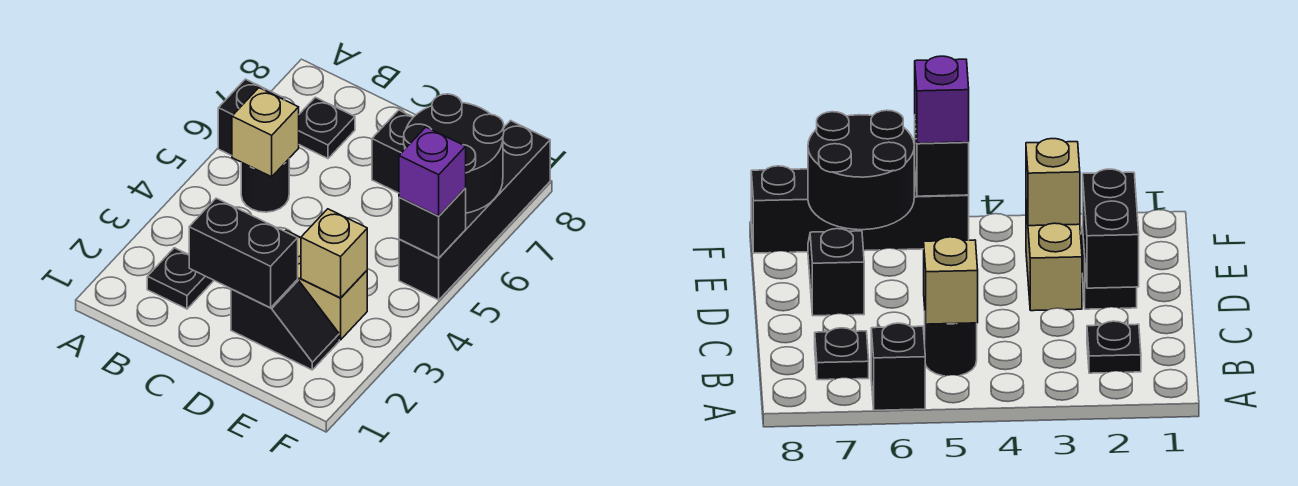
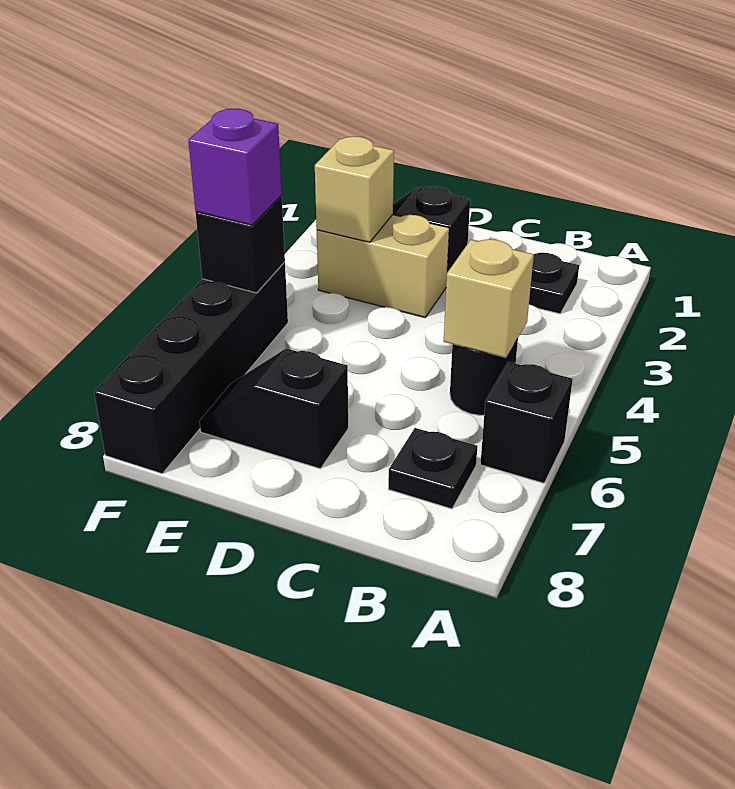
black 1x2 brick [189,198,298,308] -> none
black 2x2 round brick [404,94,504,213] -> none

